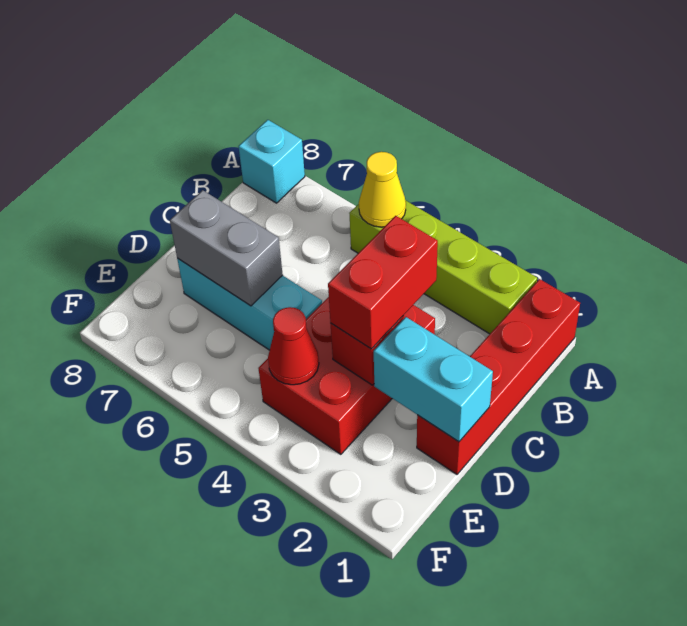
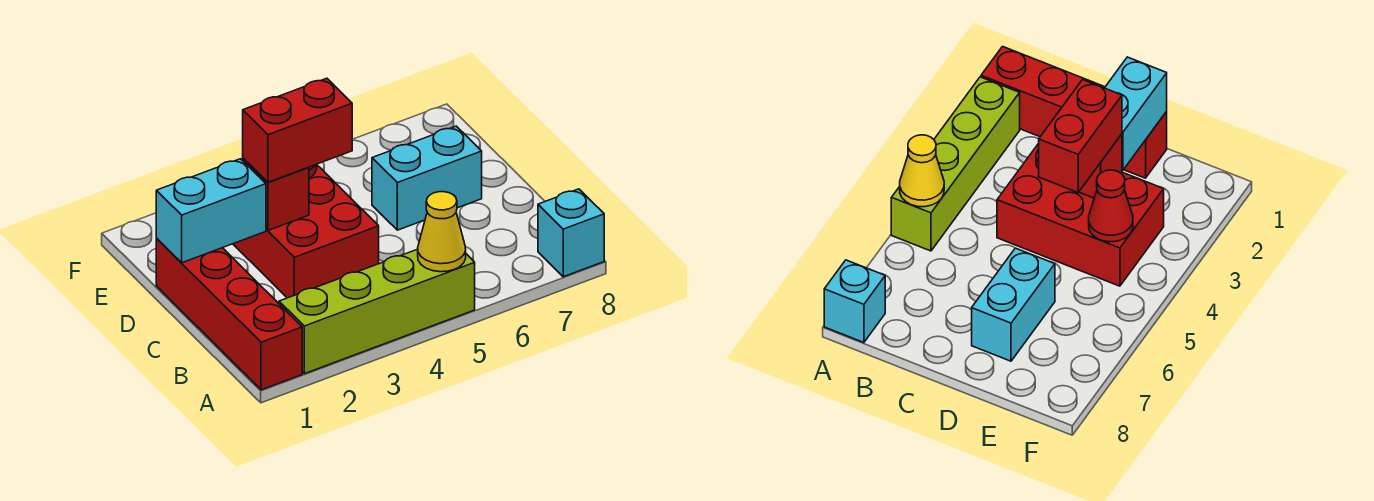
red 1x2 brick [328,216,438,349] -> red 1x2 brick turned to [243,78,352,182]
cyan 1x3 brick [177,258,322,350] -> cyan 1x2 brick [372,126,482,230]
grey 1x2 brick [170,190,283,306] -> none

